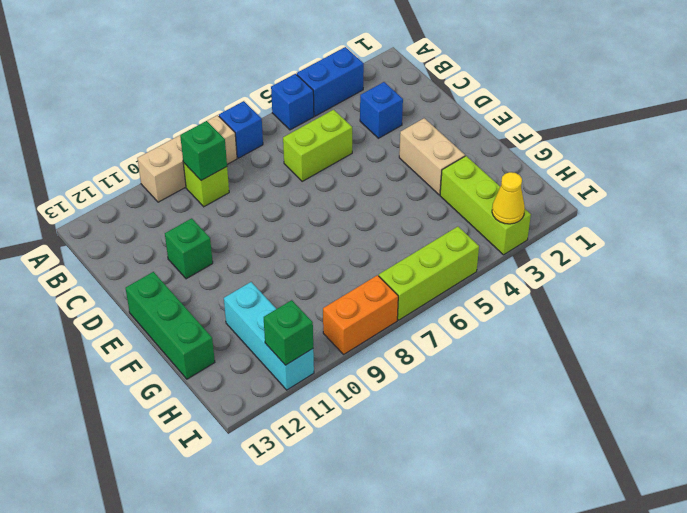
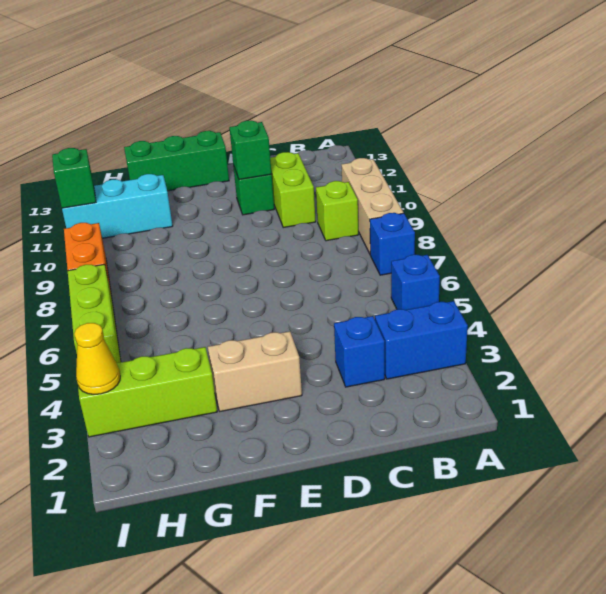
blue 1x2 brick [297,47,364,116] -> blue 1x2 brick turned to [375,301,468,379]
green 1x1 brick [180,121,227,181] -> green 1x1 brick moved to [229,121,272,180]
lime 1x2 brick [283,110,352,181] -> lime 1x2 brick moved to [270,152,316,228]

